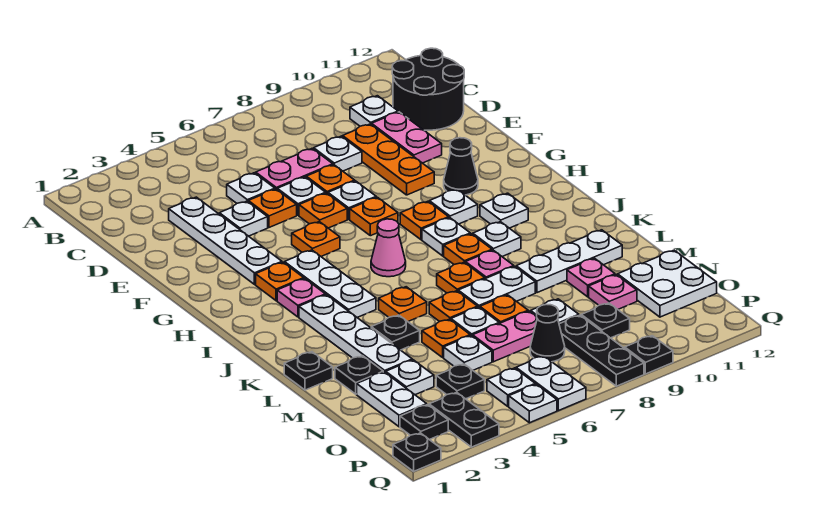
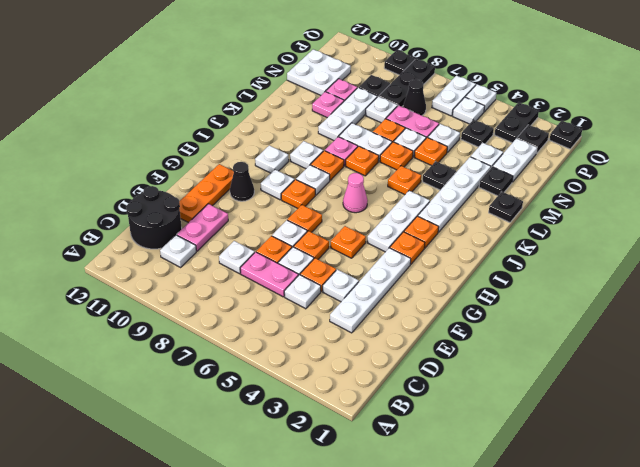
orange 1x3 plate [343,124,434,195] -> orange 1x3 plate moved to [179,164,234,223]
pink 1x1 plate [277,279,325,317] -> orange 1x1 plate [404,216,439,248]
white 1x3 plate [516,230,622,293] -> white 1x3 plate turned to [318,88,377,141]

